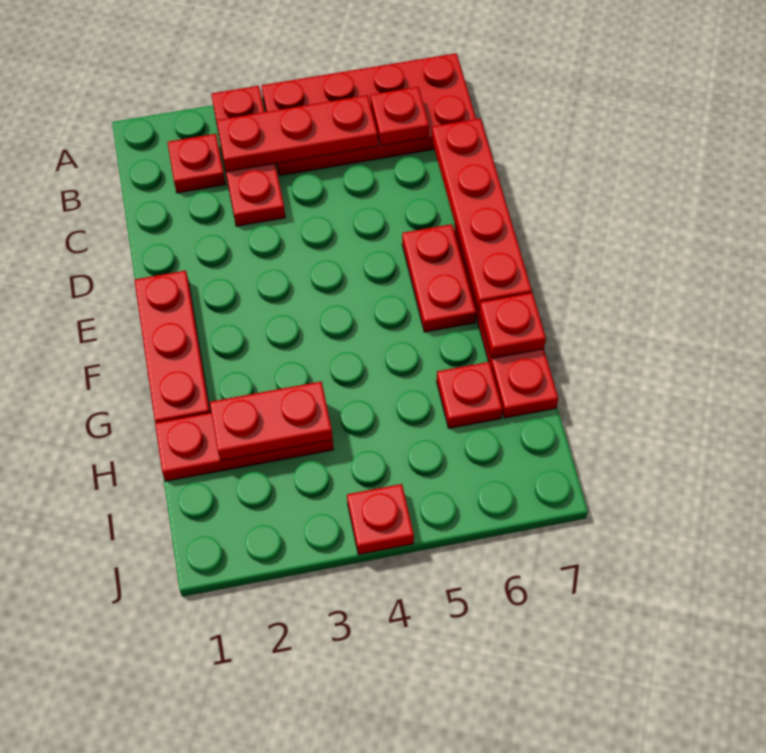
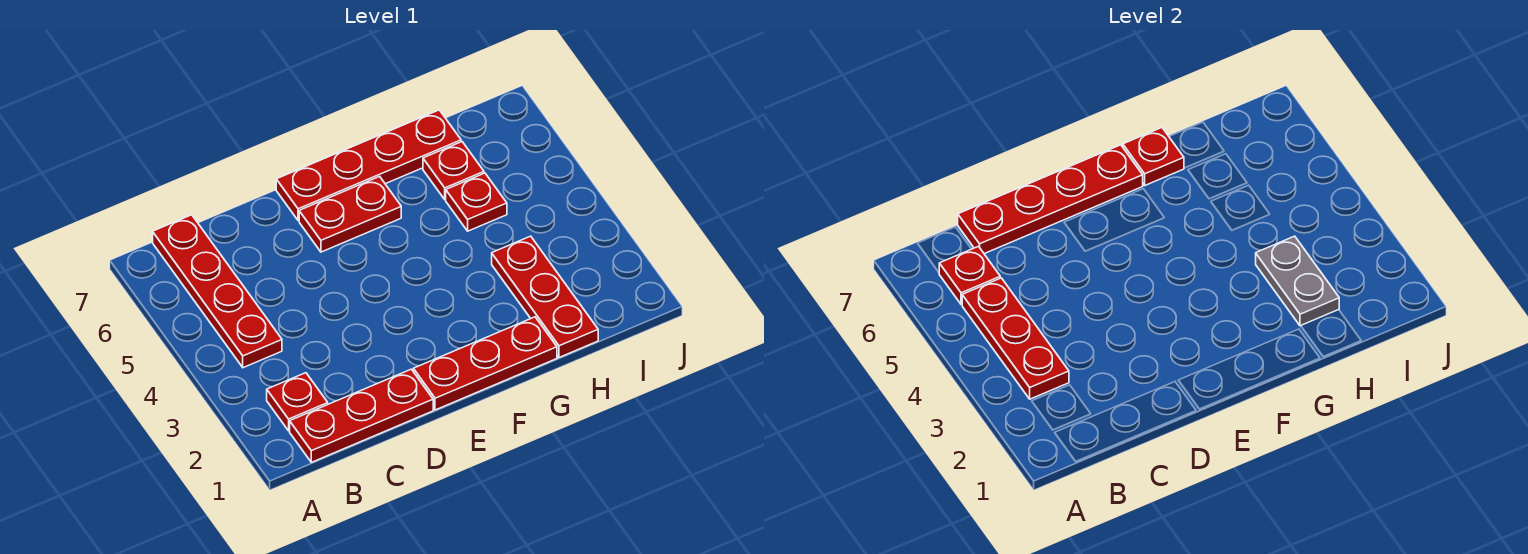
red 1x3 plate [211,86,285,226] -> red 1x3 plate moved to [290,369,433,462]
red 2x4 plate [262,53,476,176] -> red 1x4 plate [153,215,282,368]
red 1x2 plate [210,382,333,461] -> grey 1x2 plate [1256,236,1339,326]
red 1x1 plate [347,484,414,555] -> red 1x1 plate moved to [446,173,507,231]

